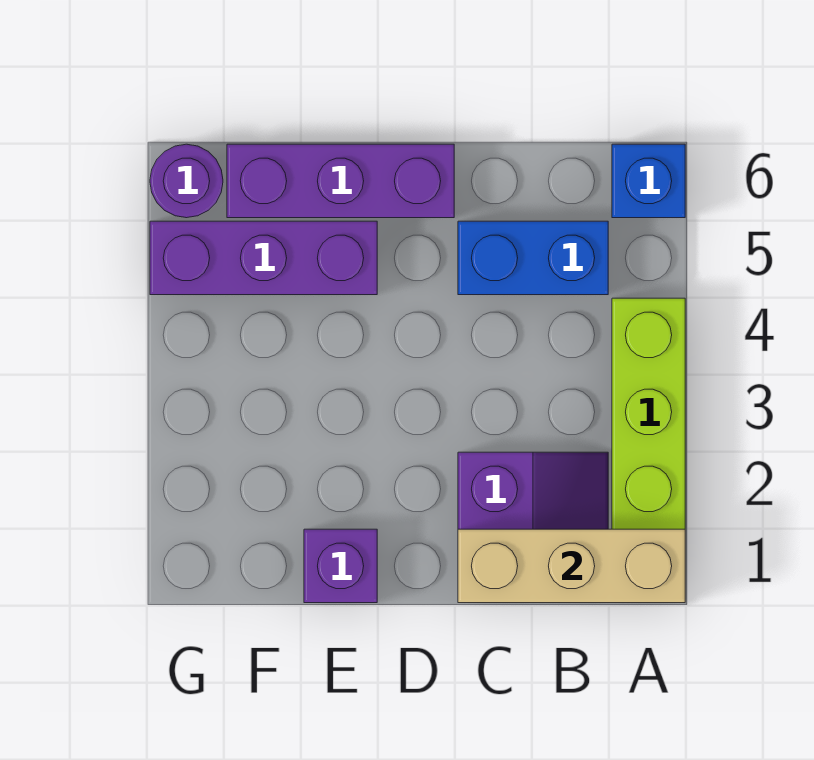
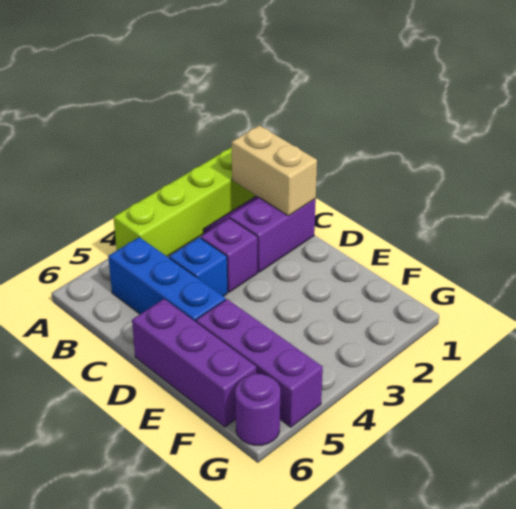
tan 1x3 brick [458,529,685,603] -> tan 1x2 brick [232,125,317,216]
blue 1x1 brick [612,144,685,218] -> blue 1x1 brick moved to [169,237,228,296]
blue 1x2 brick [458,221,608,295] -> blue 1x3 brick [108,237,226,322]
purple 1x1 brick [304,529,377,603] -> purple 1x1 brick moved to [201,218,257,292]

